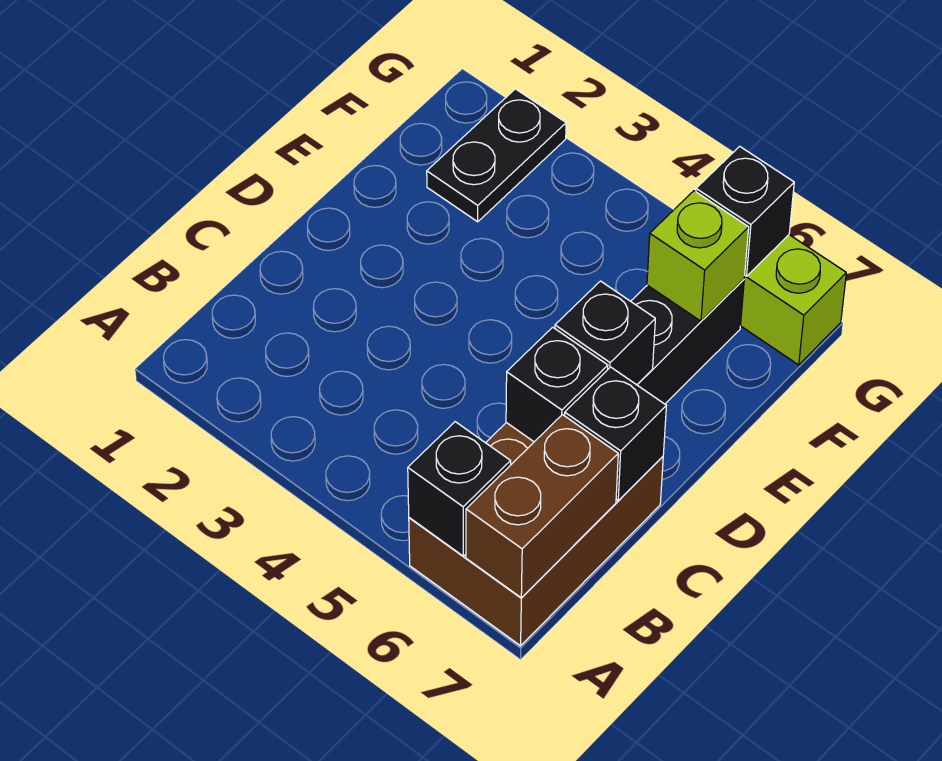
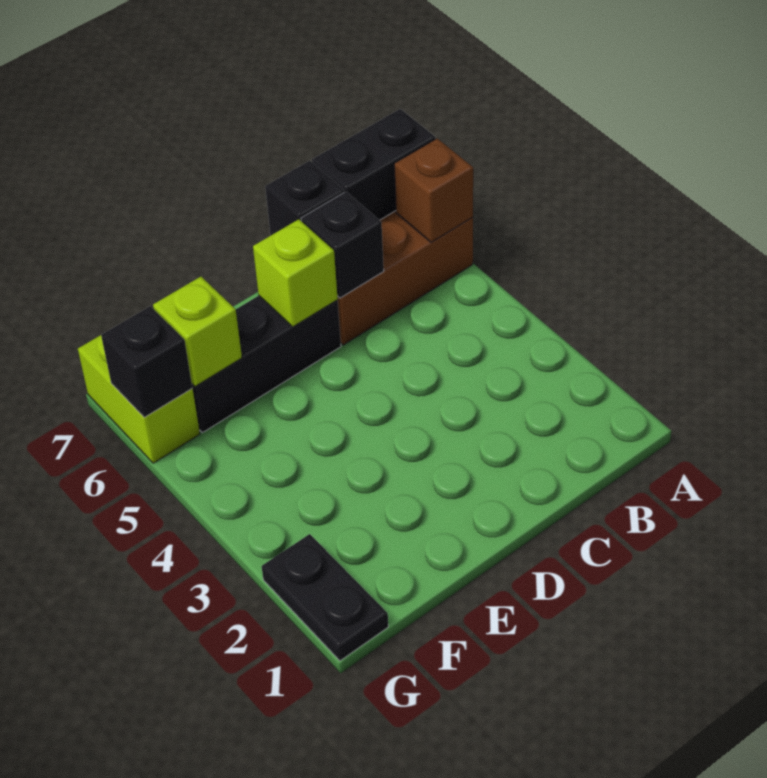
black 1x1 brick [408,422,511,556] -> brown 1x1 brick [394,139,473,242]
brown 1x2 brick [466,415,618,598] -> black 1x2 brick [312,109,435,220]
black 1x1 brick [555,281,655,385] -> lime 1x1 brick [253,219,338,327]
black 1x2 plate [427,89,566,222] -> black 1x2 plate turned to [262,534,388,661]

